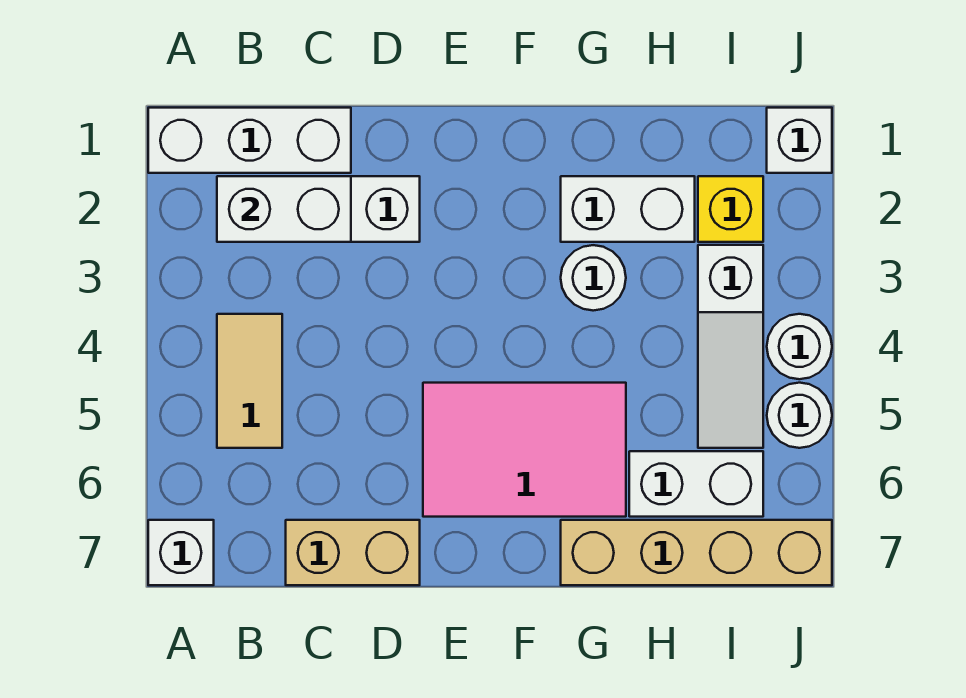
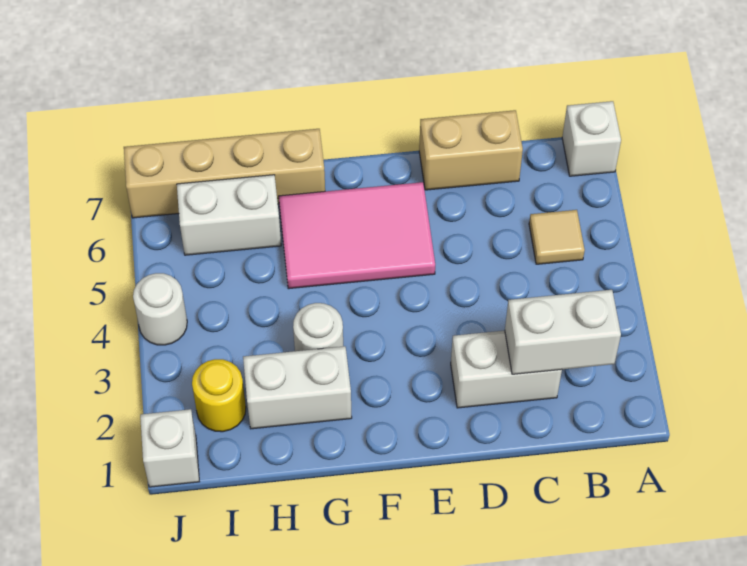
white 1x3 brick [148,108,351,173] -> none
tan 1x2 tile [217,314,282,448] -> tan 1x1 tile [529,210,585,264]
yellow 1x1 brick [698,176,763,242] -> yellow 1x1 round brick [192,359,246,432]
white 1x3 slope [698,245,763,448] -> none
white 1x1 round brick [767,383,832,448] -> none

